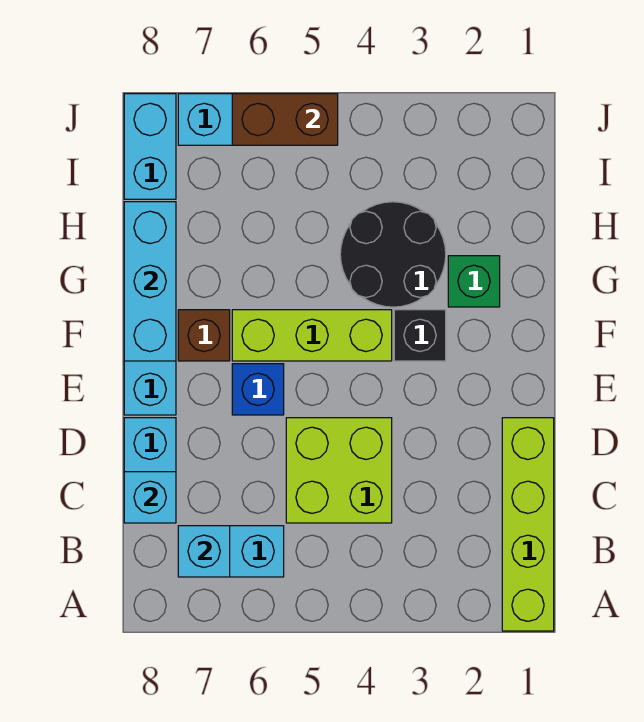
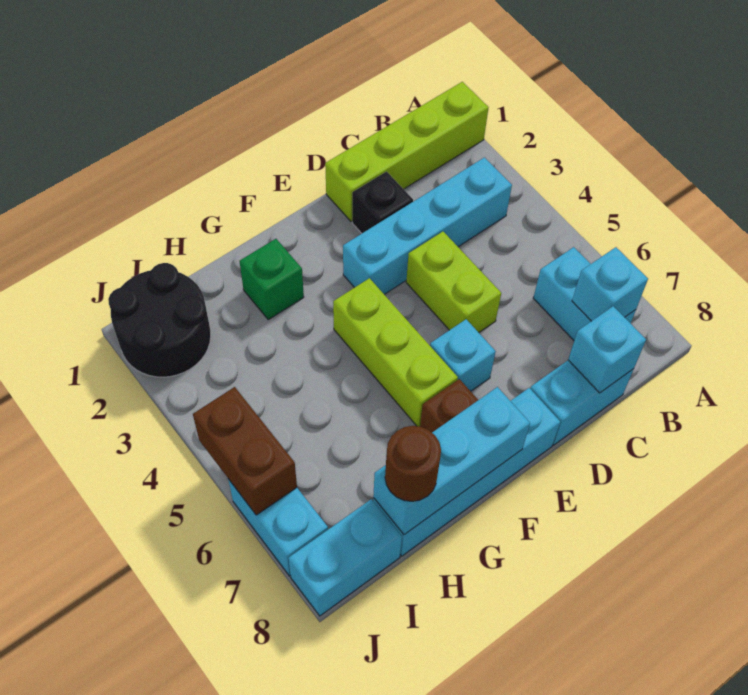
none -> cyan 1x4 brick [343,158,512,294]
lime 2x2 brick [286,418,392,523] -> lime 1x2 brick [406,232,501,332]
blue 1x1 brick [232,364,284,415] -> cyan 1x1 brick [430,319,496,391]
black 1x1 brick [394,310,446,361] -> black 1x1 brick moved to [352,172,413,233]
black 2x2 round brick [340,202,446,307] -> black 2x2 round brick moved to [108,263,211,377]
none -> brown 1x1 round brick [385,426,441,501]

